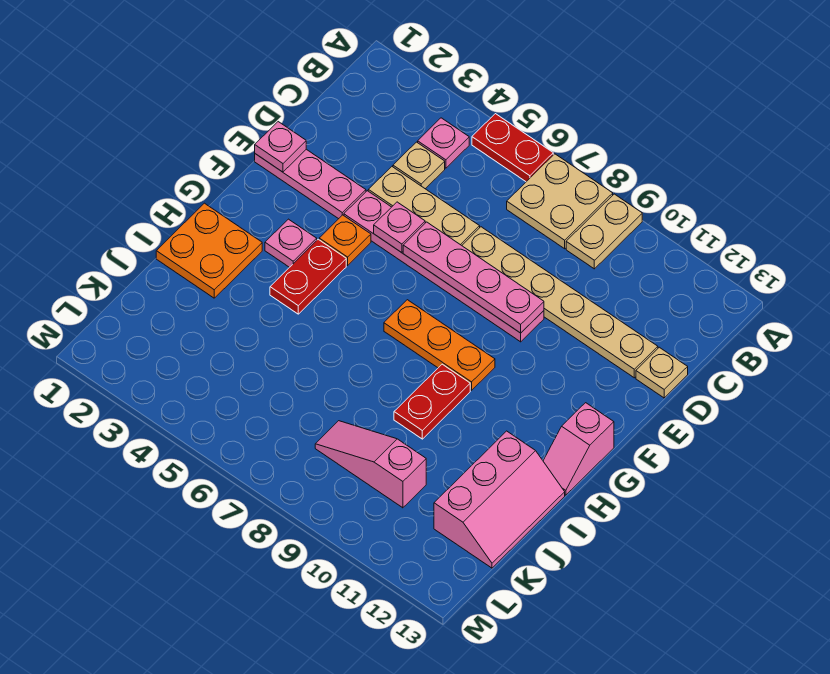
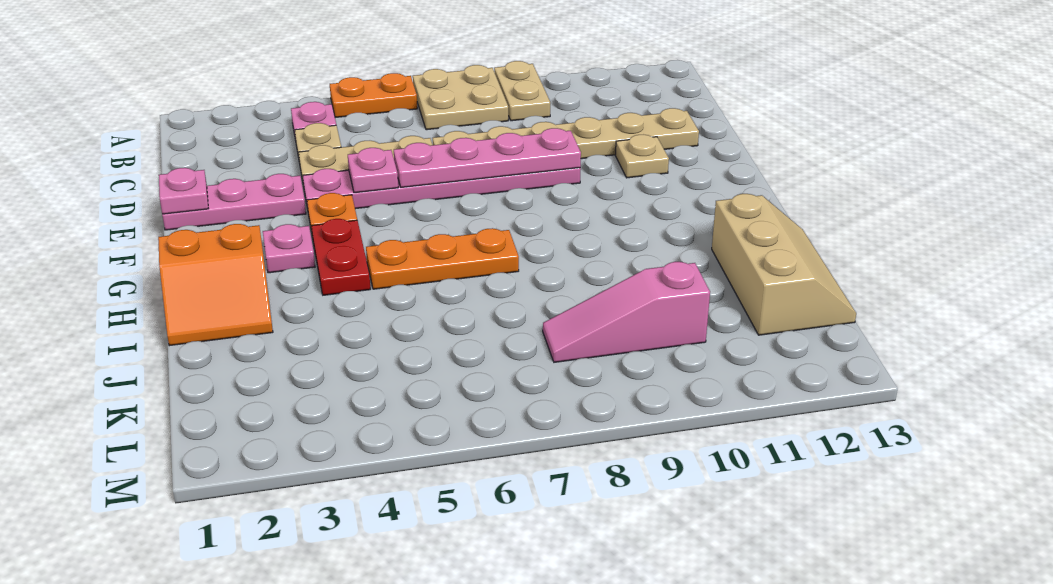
red 1x2 plate [472,114,553,182] -> orange 1x2 plate [330,73,417,118]
tan 1x1 plate [636,347,688,398] -> tan 1x1 plate moved to [615,135,669,178]
orange 1x3 plate [384,300,495,390] -> orange 1x3 plate moved to [366,228,519,289]
pink 1x2 slope [543,403,614,495] -> none
orange 2x2 plate [156,203,262,298] -> orange 2x2 slope [158,224,273,346]
red 1x2 plate [394,364,470,439] -> none
pink 2x3 slope [434,431,565,568] -> tan 2x3 slope [712,194,856,335]

